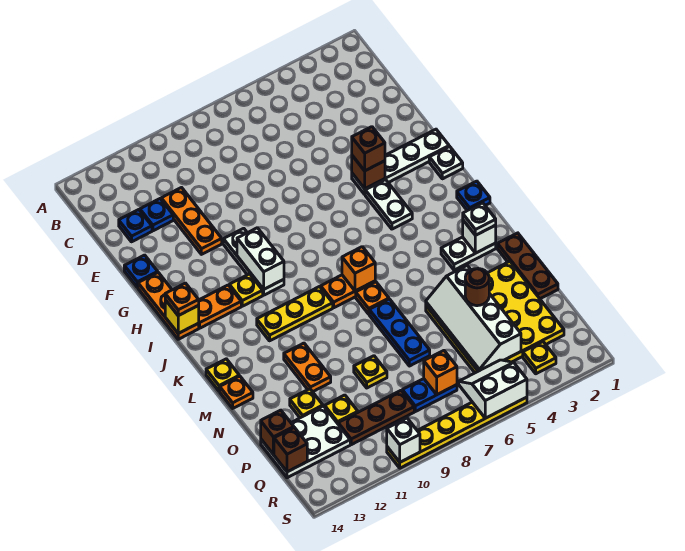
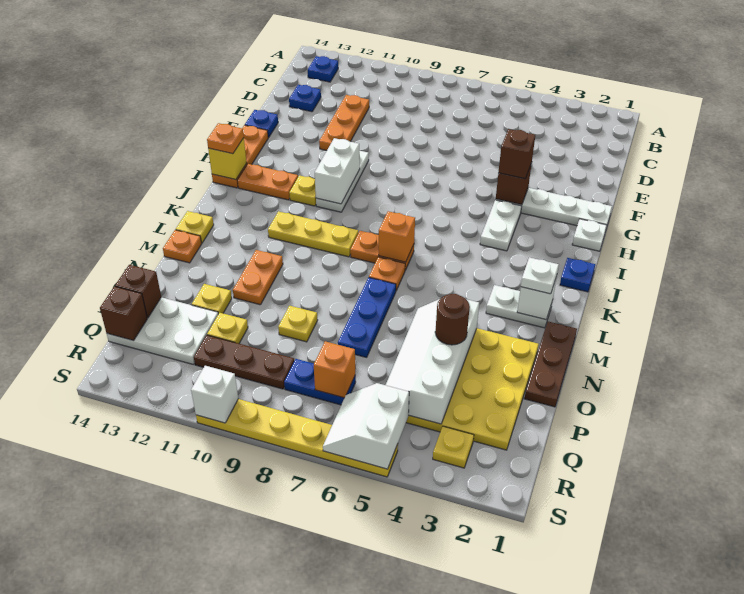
blue 1x1 plate [140,199,173,231] -> blue 1x1 plate moved to [308,56,338,82]
white 2x2 slope [459,360,527,418] -> white 2x2 slope turned to [323,383,409,469]

